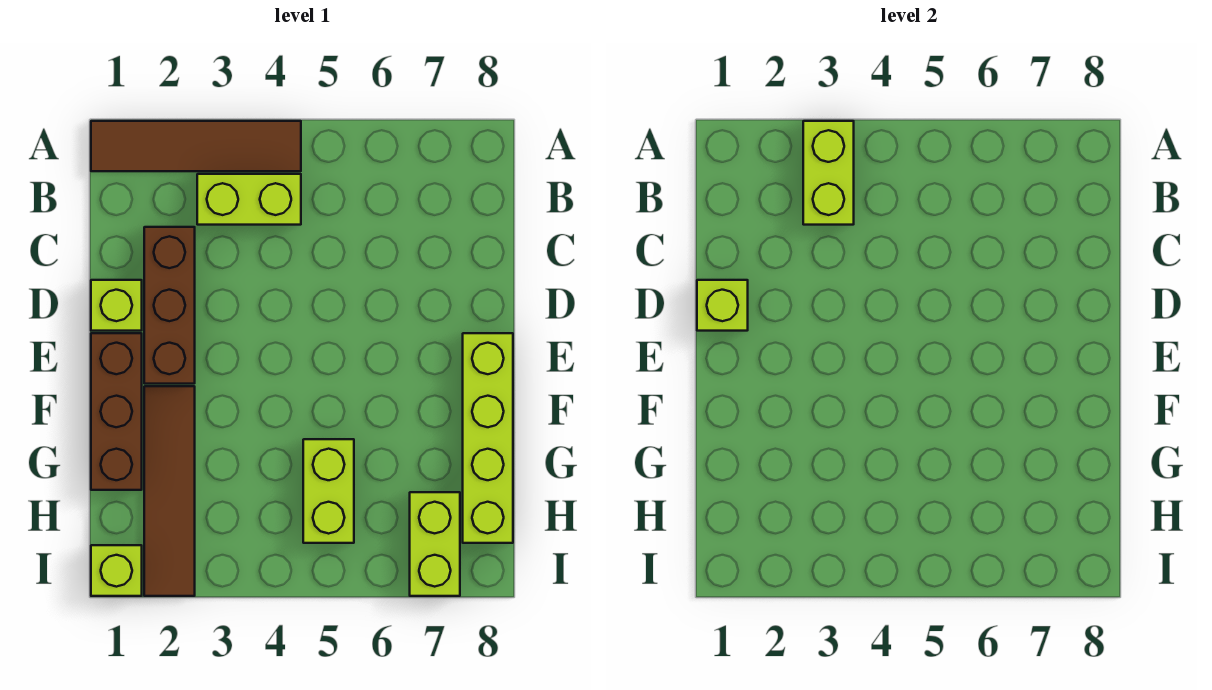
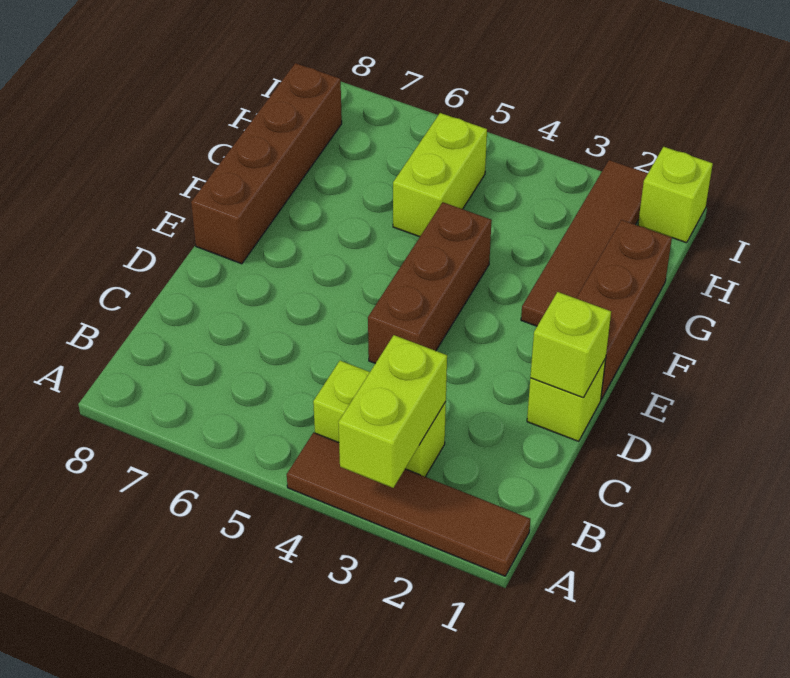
brown 1x3 brick [144,227,195,384] -> brown 1x3 brick moved to [368,202,492,363]
lime 1x4 brick [463,333,513,543] -> brown 1x4 brick [191,63,342,264]
lime 1x2 brick [410,492,460,596] -> none

